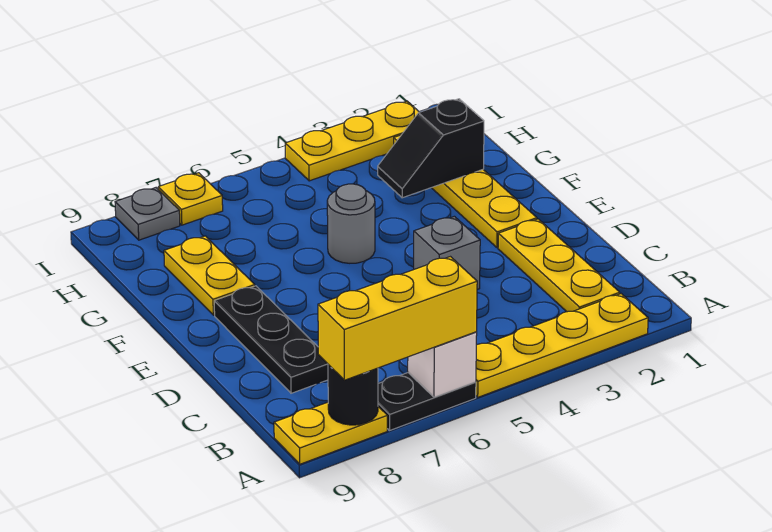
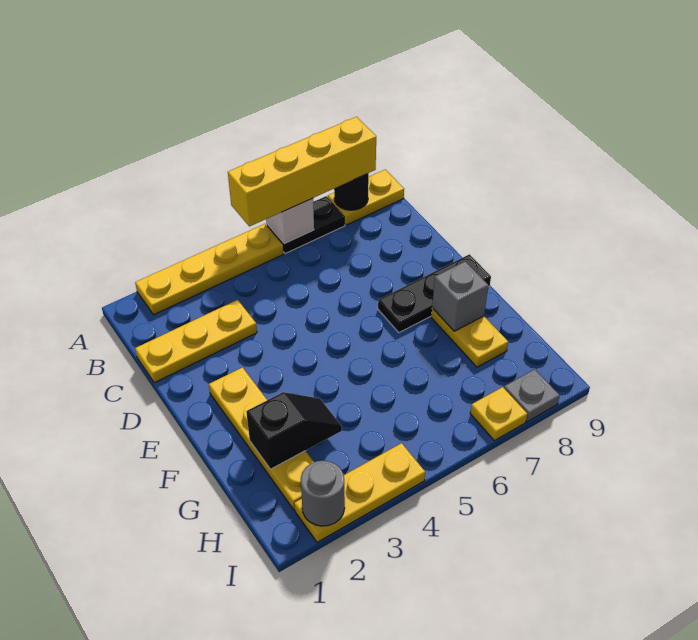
yellow 1x3 brick [318,257,477,380] -> yellow 1x4 brick [228,117,376,226]
yellow 1x3 plate [498,219,620,312] -> yellow 1x3 plate turned to [135,300,257,383]
black 1x3 plate [214,286,328,393] -> black 1x3 plate turned to [378,254,491,332]
grey 1x1 brick [414,216,480,289] -> grey 1x1 brick moved to [432,262,488,331]
grey 1x1 round brick [327,184,375,263] -> grey 1x1 round brick moved to [301,461,345,526]

